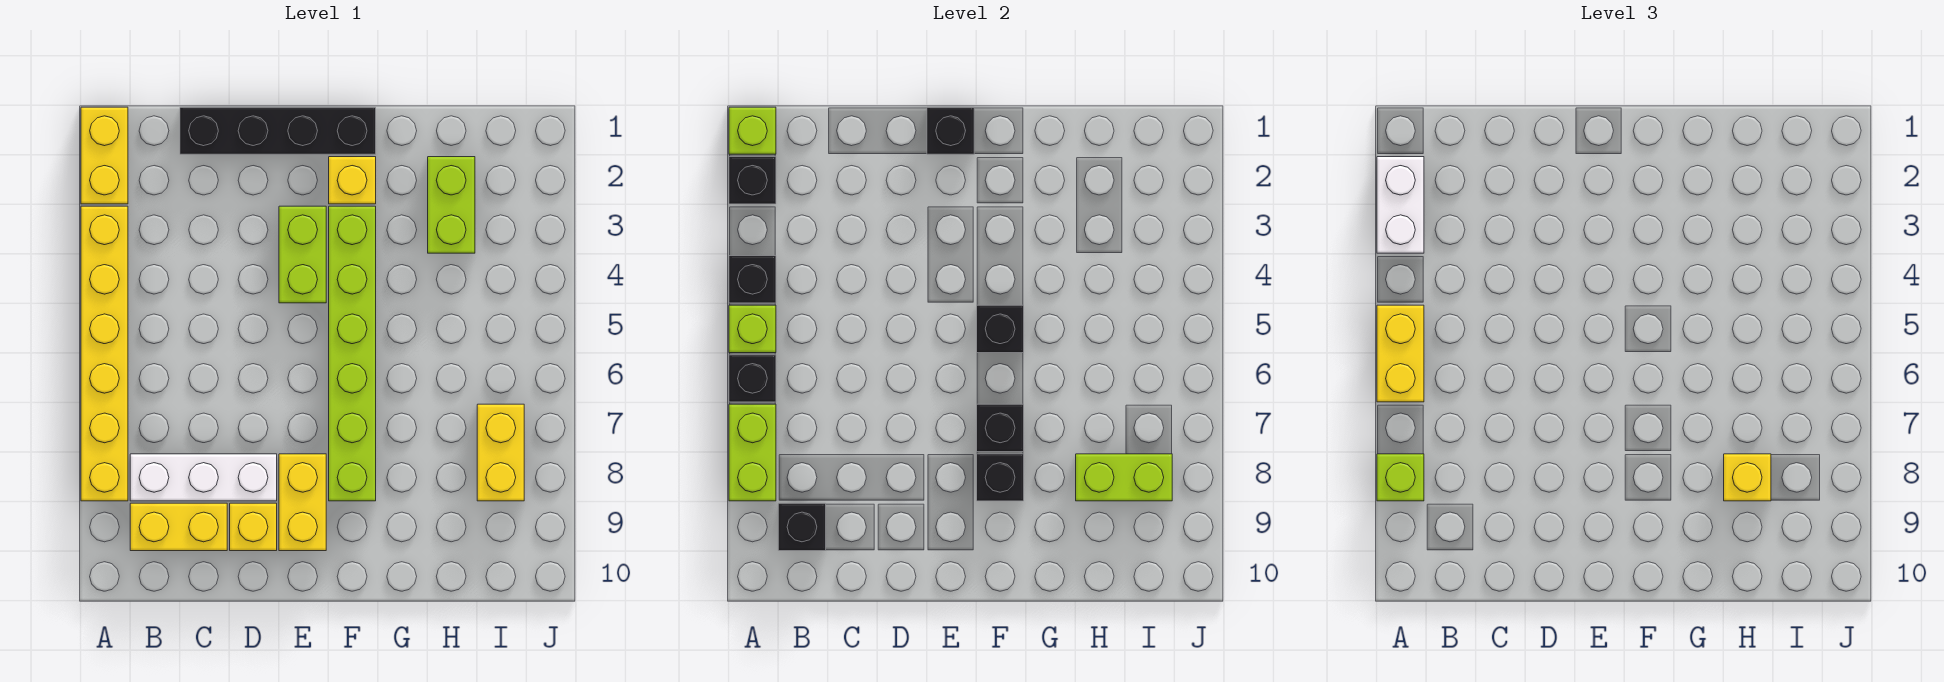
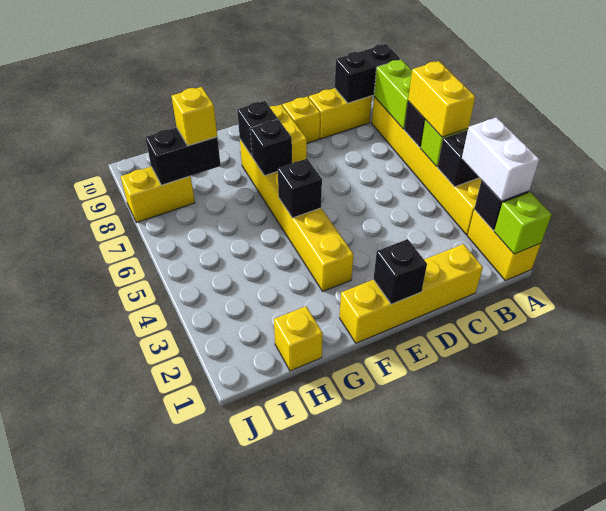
lime 1x1 brick [1377,454,1424,501] -> none
white 1x3 brick [130,454,277,501] -> none
black 1x1 brick [778,503,826,551] -> black 1x2 brick [335,44,400,103]
black 1x4 brick [180,107,376,154] -> yellow 1x4 brick [340,244,483,343]
lime 1x2 brick [279,206,326,303] -> none
yellow 1x1 brick [329,157,376,204] -> yellow 1x1 brick moved to [274,306,323,371]
lime 1x6 brick [329,206,376,501] -> yellow 1x6 brick [240,140,353,291]
lime 1x2 brick [428,157,475,253] -> none
lime 1x2 brick [1076,454,1172,501] -> black 1x2 brick [145,128,221,185]
yellow 1x2 brick [477,404,524,501] -> yellow 1x2 brick turned to [121,167,195,222]

